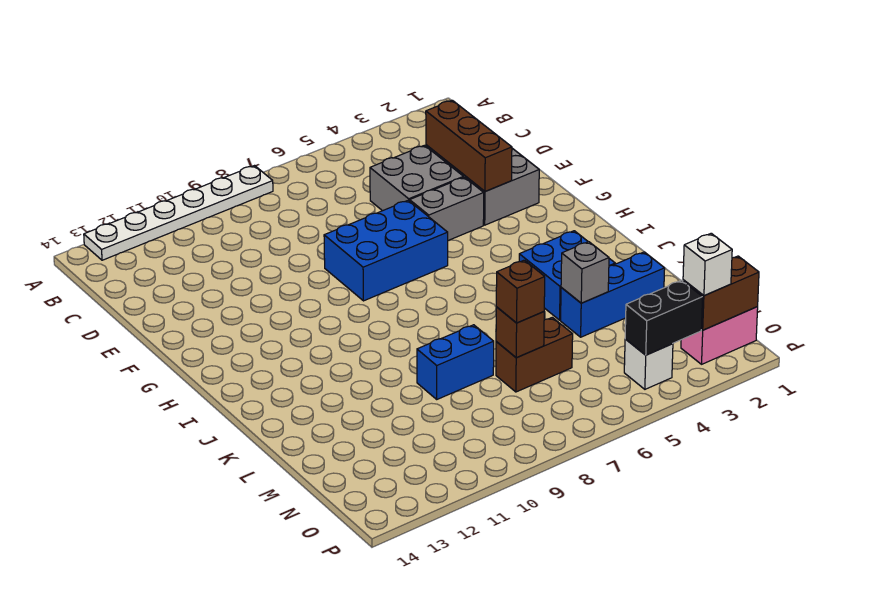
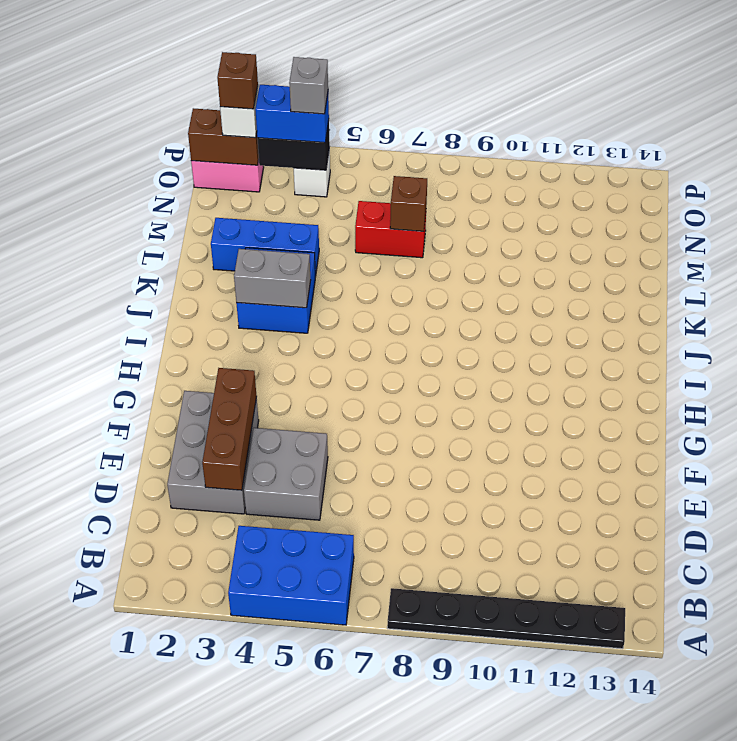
white 1x6 plate [84,166,273,260] -> black 1x6 plate [387,588,625,649]
grey 1x2 brick [410,177,484,241] -> grey 1x2 brick moved to [234,249,311,308]
blue 2x3 brick [324,200,448,301] -> blue 2x3 brick moved to [228,526,354,625]
grey 1x1 brick [561,242,609,303] -> grey 1x1 brick moved to [289,57,328,114]
blue 1x2 brick [417,325,494,399] -> blue 1x2 brick moved to [255,85,329,143]
brown 1x2 brick [496,317,573,392] -> red 1x2 brick [355,201,426,258]
brown 1x1 brick [496,260,545,323] -> brown 1x1 brick moved to [217,52,258,109]

